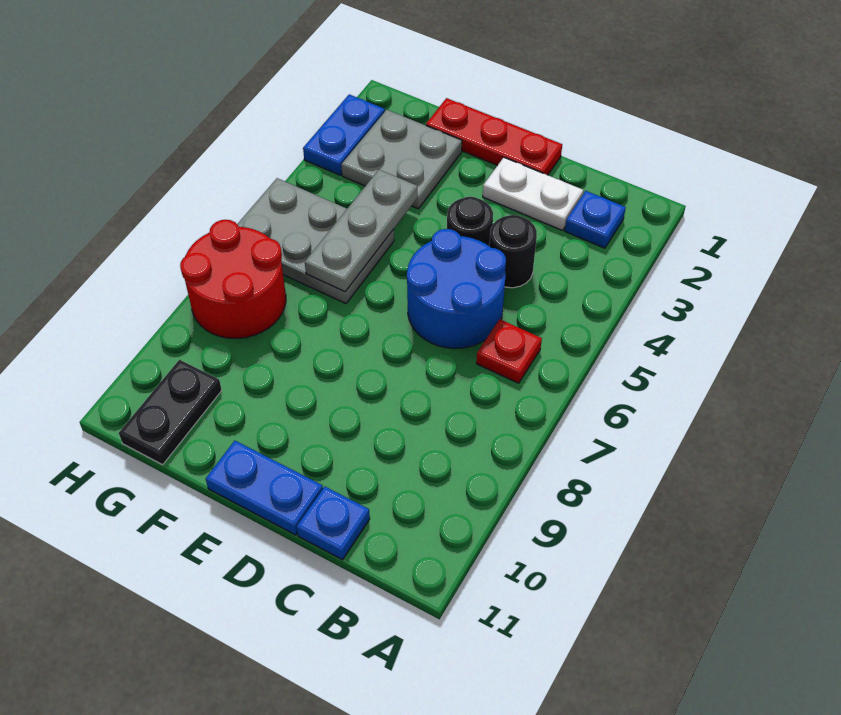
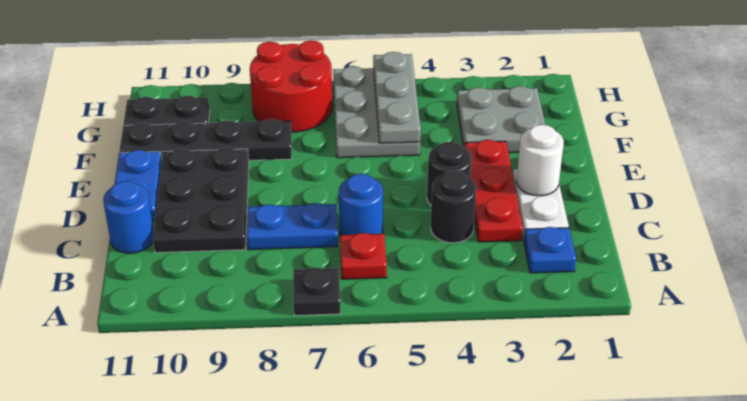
none -> black 1x1 plate [293,268,341,316]
blue 2x2 round brick [407,229,506,348] -> blue 1x1 round brick [339,174,383,235]
none -> black 2x3 plate [153,147,249,253]
blue 1x1 plate [297,487,370,560] -> blue 1x1 round brick [103,181,154,253]
red 1x3 plate [426,98,562,175] -> red 1x3 plate moved to [465,140,523,242]
none -> white 1x1 round brick [516,125,564,196]
grey 1x3 plate [305,170,417,292] -> grey 1x3 plate turned to [373,52,421,143]
none -> black 1x4 plate [119,119,292,160]
blue 1x2 plate [303,94,385,175] -> blue 1x2 plate moved to [247,203,338,250]

